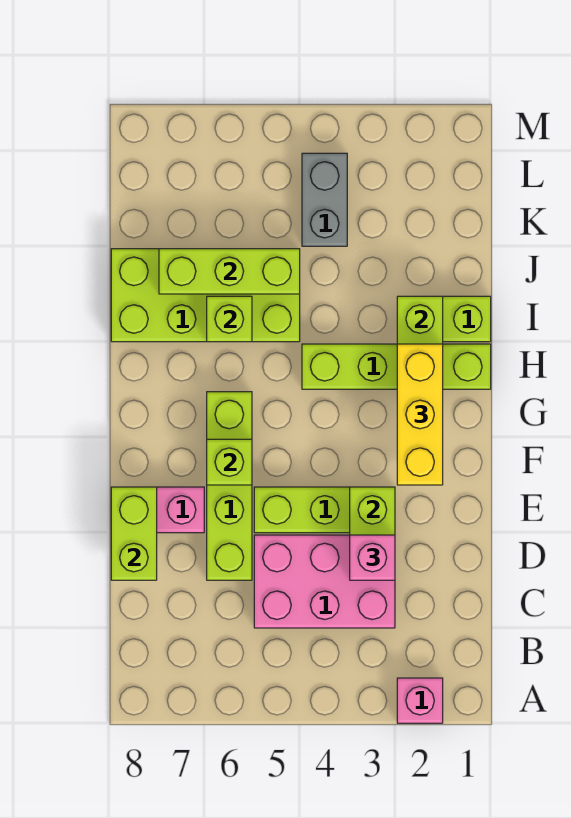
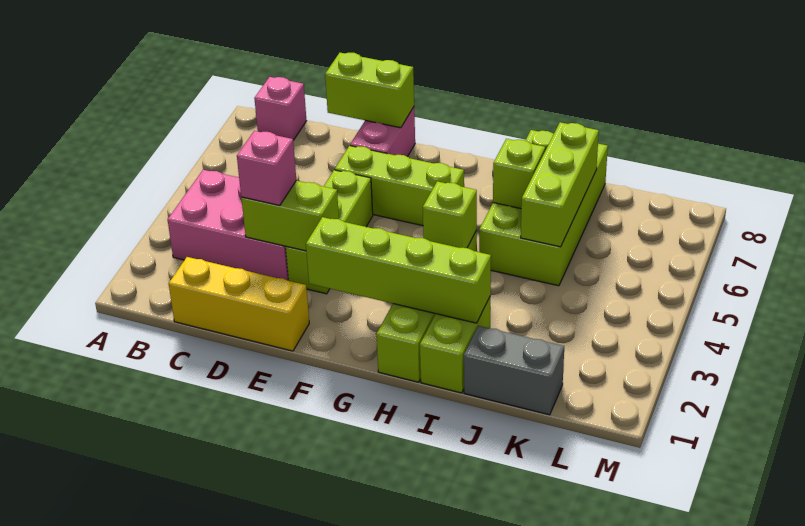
pink 1x1 brick [397,678,443,723] -> pink 1x1 brick moved to [254,77,307,140]
pink 2x3 brick [254,535,395,628] -> pink 2x3 brick turned to [168,170,289,281]
lime 1x4 brick [207,392,252,580] -> lime 1x3 brick [335,146,464,226]
yellow 1x3 brick [397,344,443,485] -> yellow 1x3 brick moved to [169,257,309,351]
lime 1x1 brick [207,439,252,485] -> lime 1x1 brick moved to [423,181,477,248]
grey 1x2 brick [302,153,347,246] -> grey 1x2 brick moved to [464,326,564,415]

